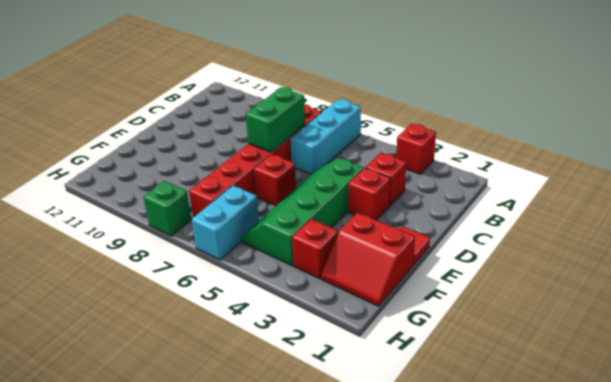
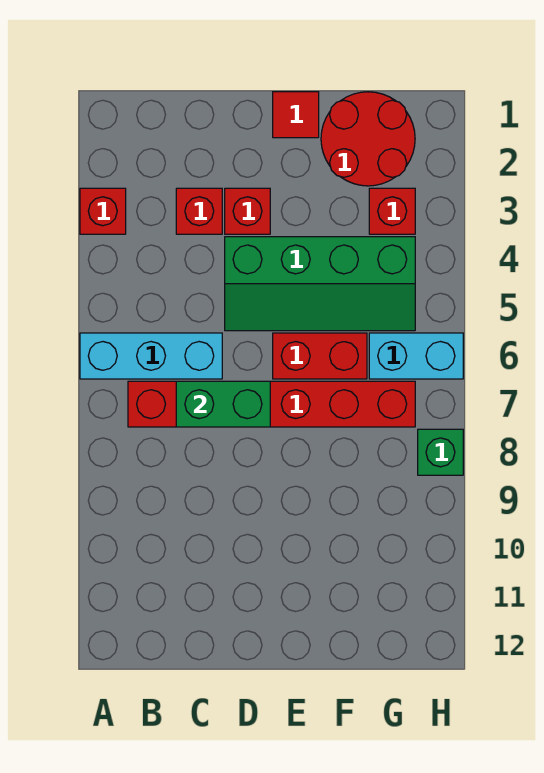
red 1x1 brick [254,154,296,205] -> red 1x2 brick [273,333,367,379]
red 2x2 slope [321,213,415,306] -> red 2x2 round brick [321,92,415,186]

